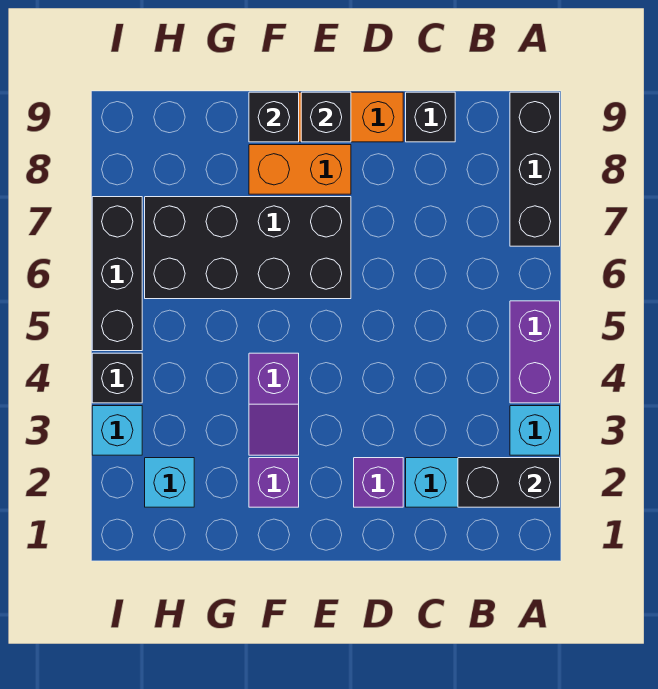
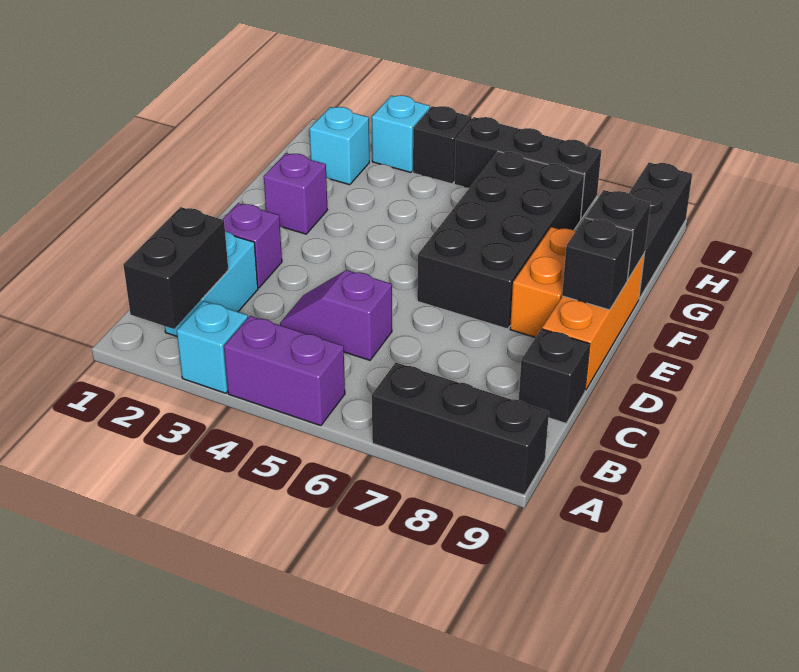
purple 1x2 slope [249,353,299,455] -> purple 1x2 slope moved to [280,270,392,360]
none -> black 1x3 brick [629,162,692,299]

